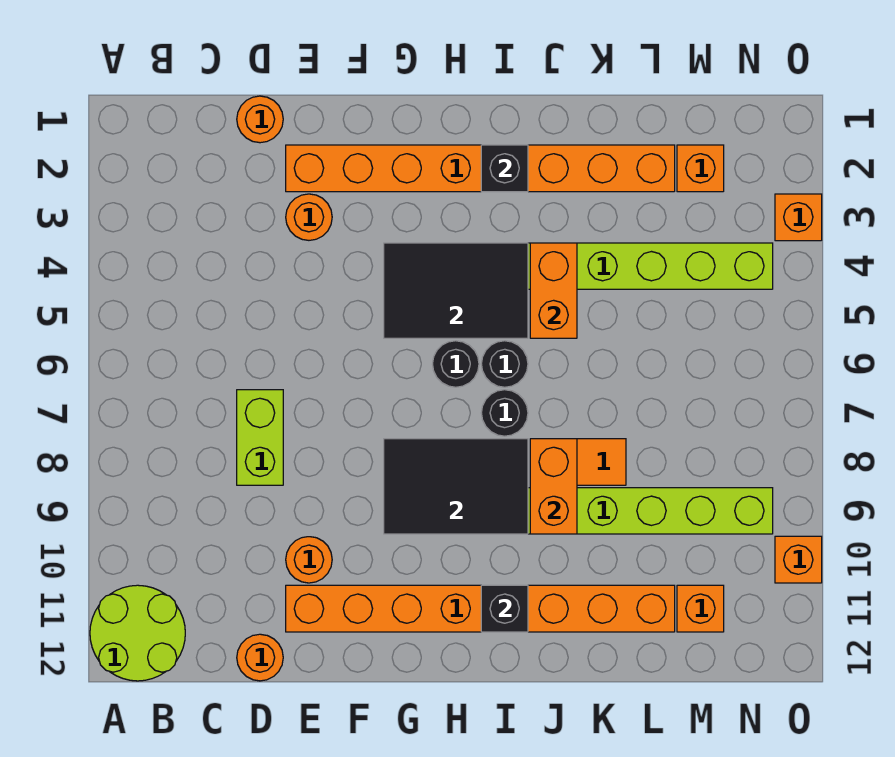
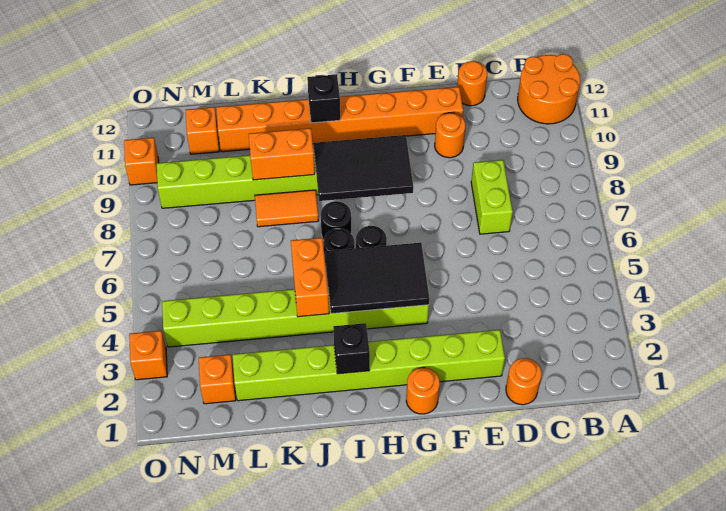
lime 2x2 round brick [90,585,185,681] -> orange 2x2 round brick [518,54,580,124]
orange 1x8 brick [286,145,675,192] -> lime 1x8 brick [233,330,505,401]
orange 1x1 round brick [286,194,332,240] -> orange 1x1 round brick moved to [406,368,440,414]
orange 1x2 brick [530,439,577,534] -> orange 1x2 brick turned to [249,128,315,180]

